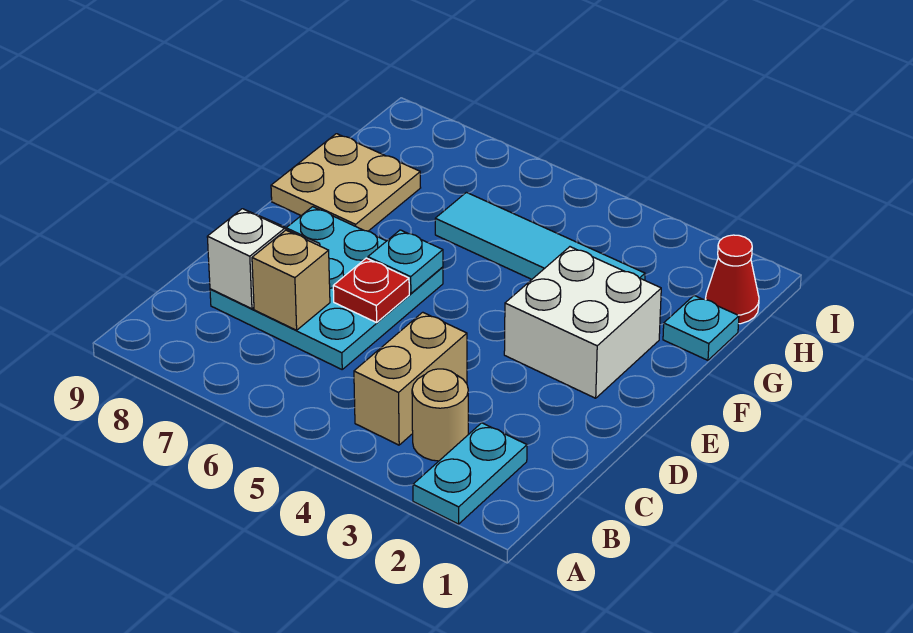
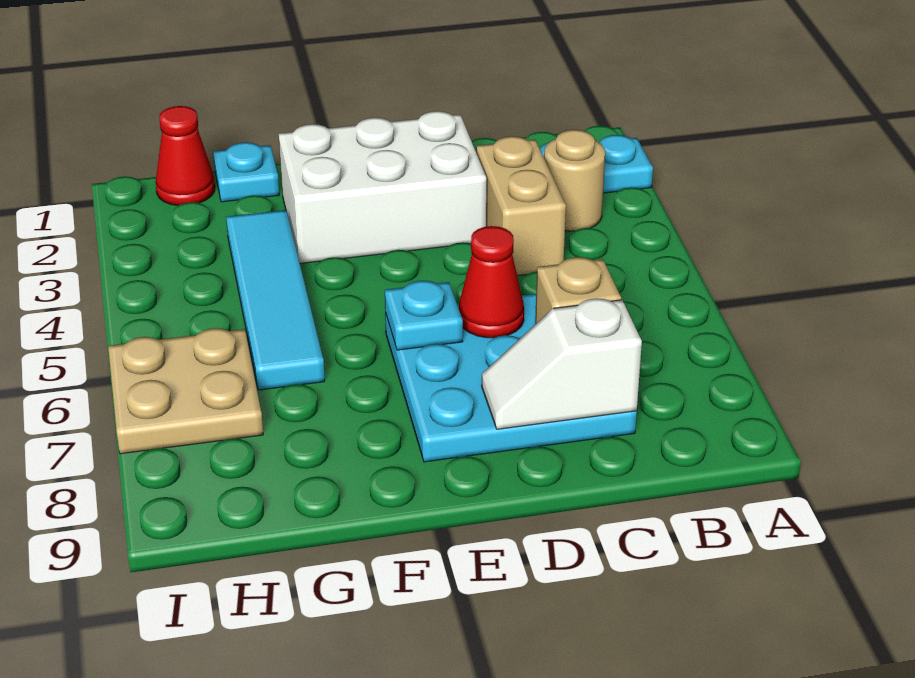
tan 1x2 brick [354,312,467,445] -> tan 1x2 brick turned to [476,136,566,276]
red 1x1 plate [333,258,409,323] -> red 1x1 cone [459,226,524,338]
white 2x2 brick [504,247,661,398] -> white 2x3 brick [279,111,486,263]
tan 2x2 plate [271,134,421,231] -> tan 2x2 plate moved to [108,328,263,454]

